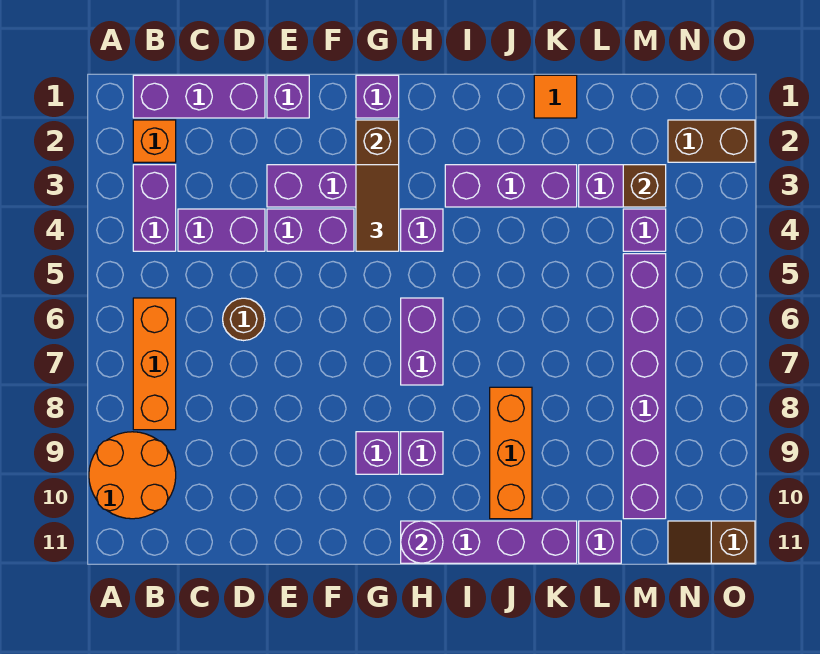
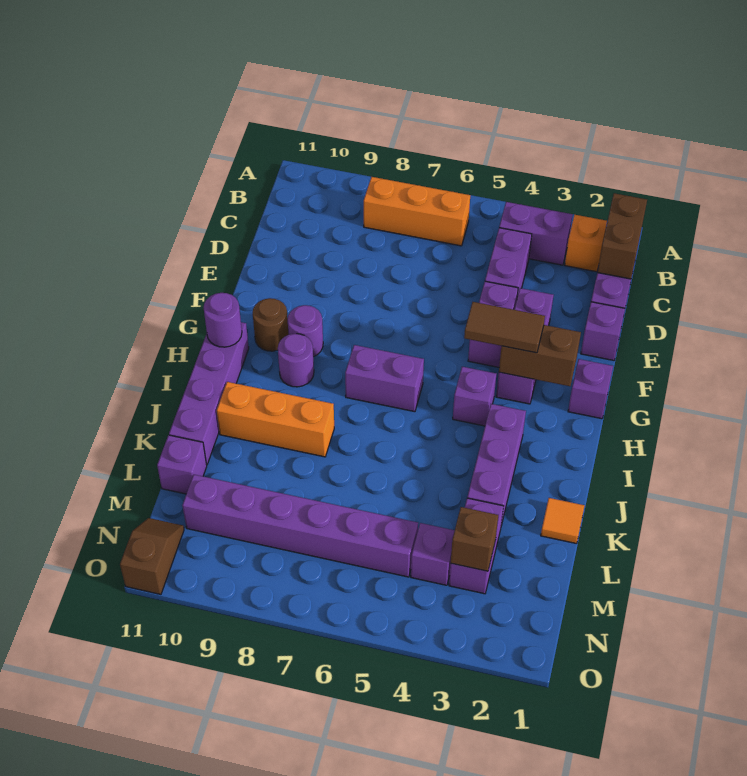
orange 2x2 round brick [89,432,176,519] -> none
brown 1x1 round brick [223,298,265,341] -> brown 1x1 round brick moved to [253,298,289,351]
purple 1x1 brick [356,432,399,474] -> purple 1x1 round brick [288,305,323,357]
purple 1x1 brick [401,432,443,474] -> purple 1x1 round brick [278,334,314,387]
brown 1x2 brick [668,120,755,162] -> brown 1x2 brick moved to [597,193,647,279]

